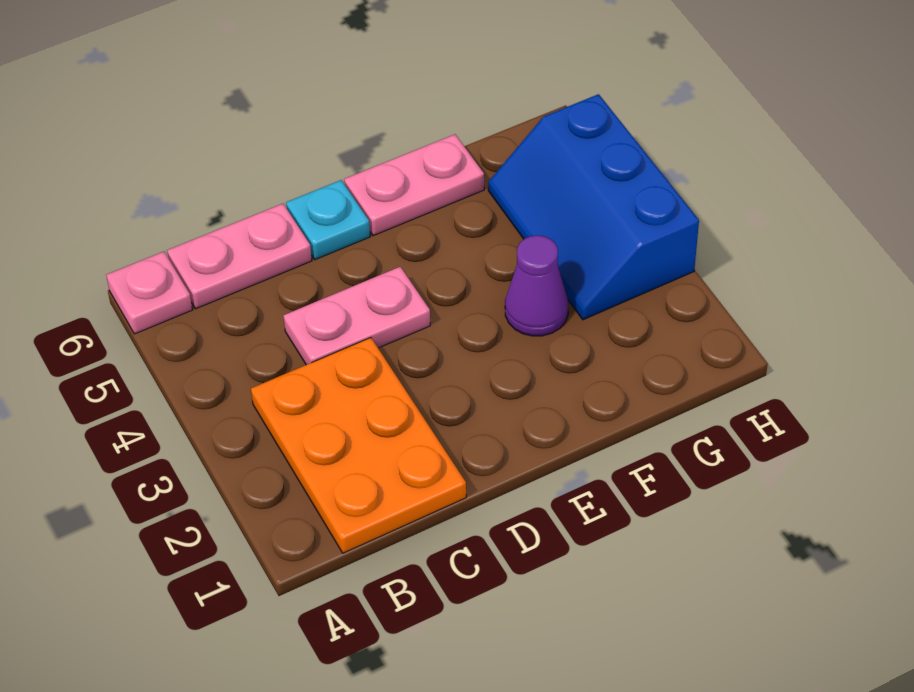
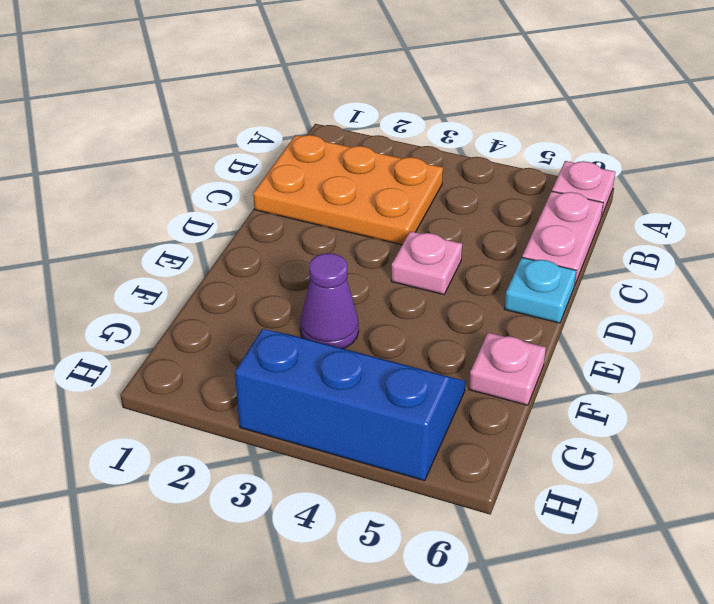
pink 1x2 plate [283,267,430,365] -> pink 1x1 plate [391,231,462,295]
pink 1x2 plate [344,134,484,236] -> pink 1x1 plate [469,333,546,405]

